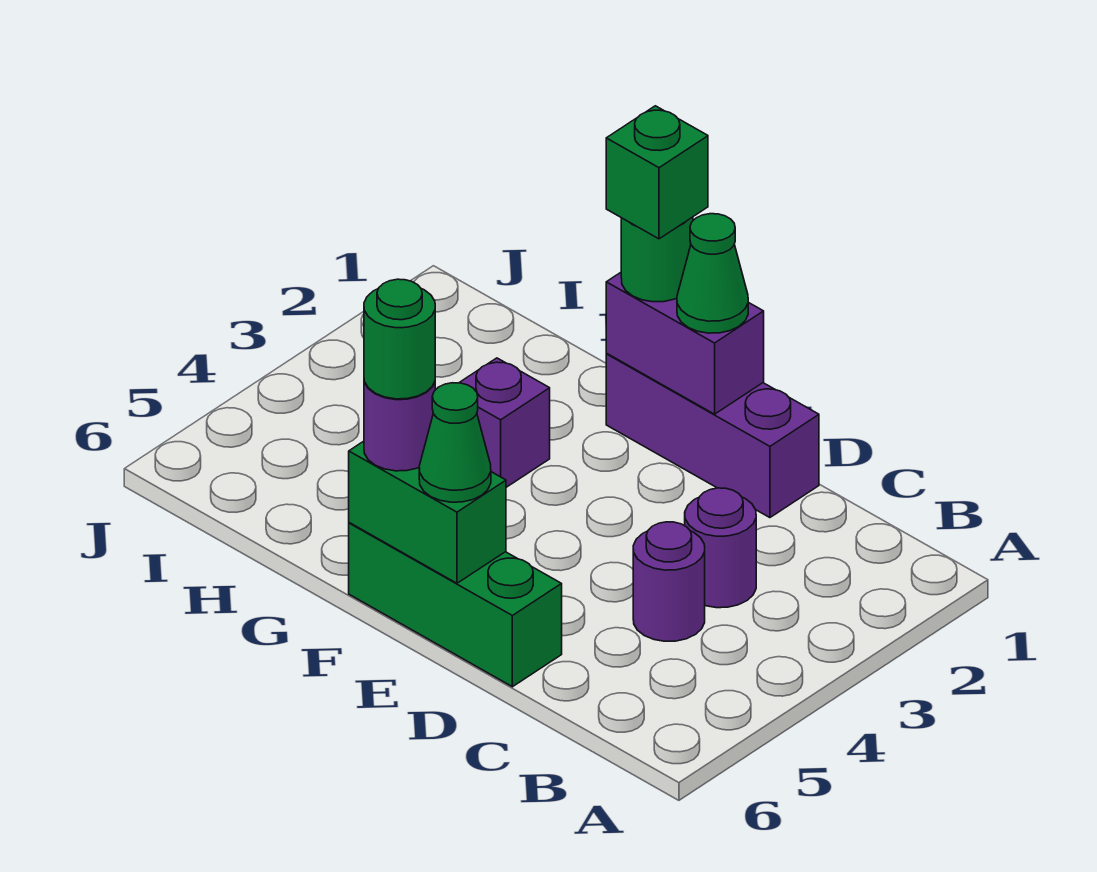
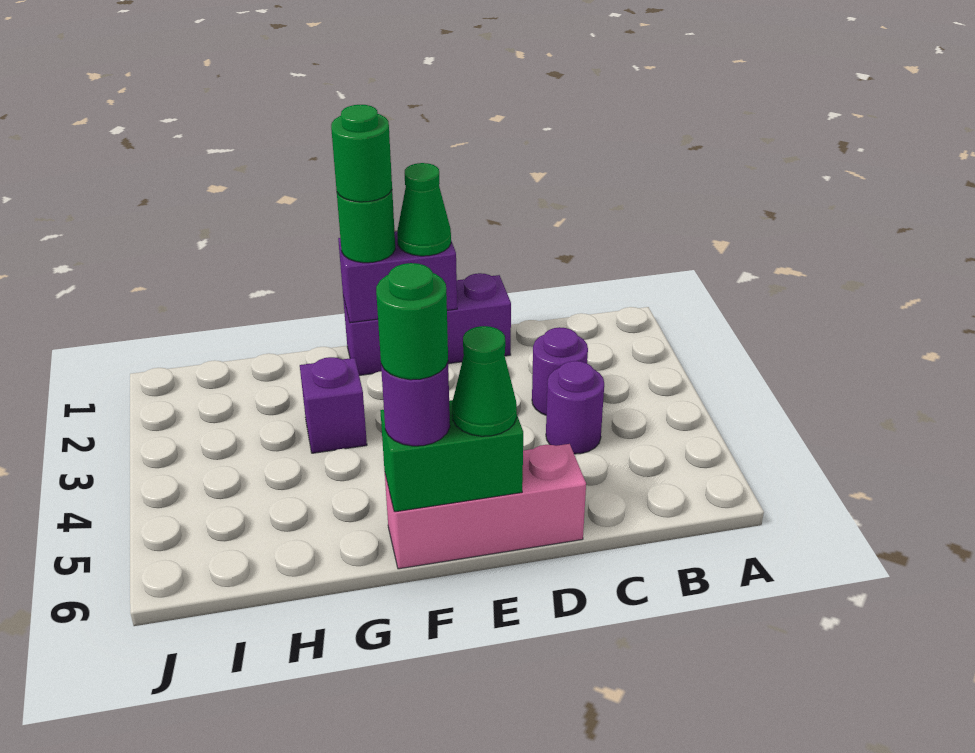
green 1x3 brick [349,523,562,687] -> pink 1x3 brick [385,444,586,569]
green 1x1 brick [606,106,708,239] -> green 1x1 round brick [331,105,392,202]

